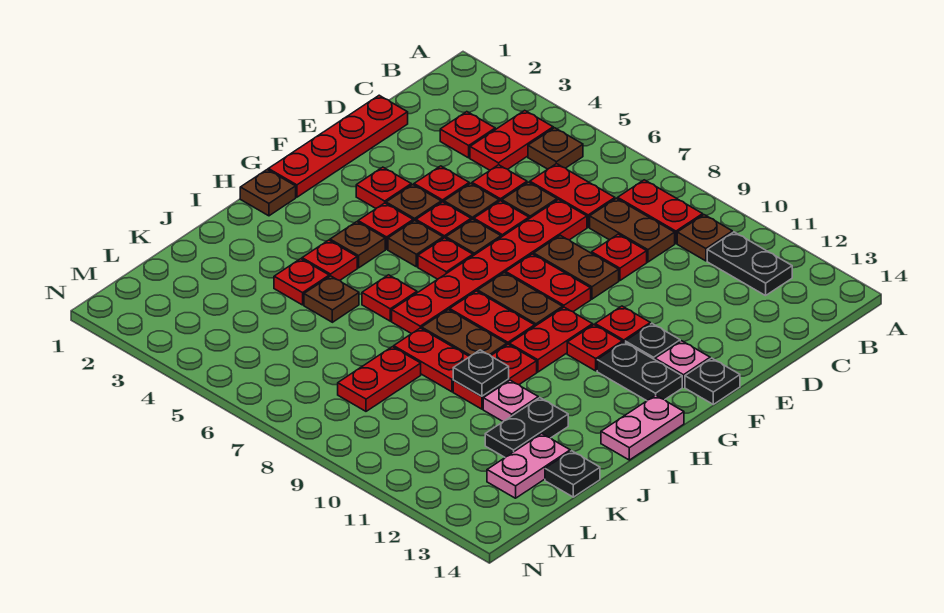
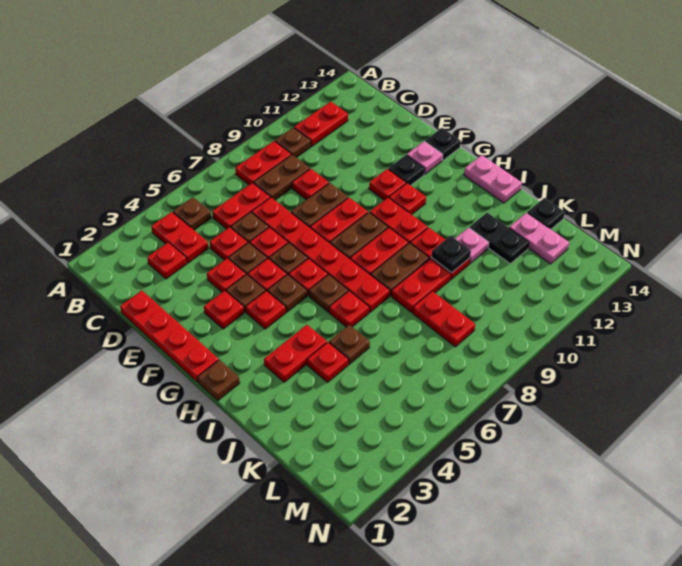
black 1x2 plate [707,232,792,296] -> red 1x2 plate [294,101,348,146]
black 1x2 plate [597,342,682,401] -> none
brown 1x1 plate [330,222,385,268] -> brown 1x1 plate moved to [309,274,348,312]
red 1x1 plate [302,240,357,280] -> red 1x2 plate [264,325,327,382]

